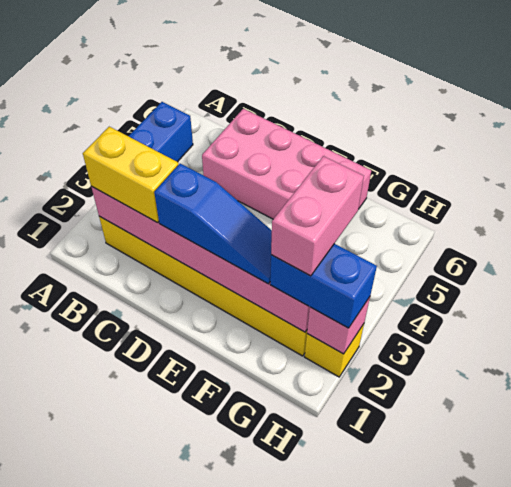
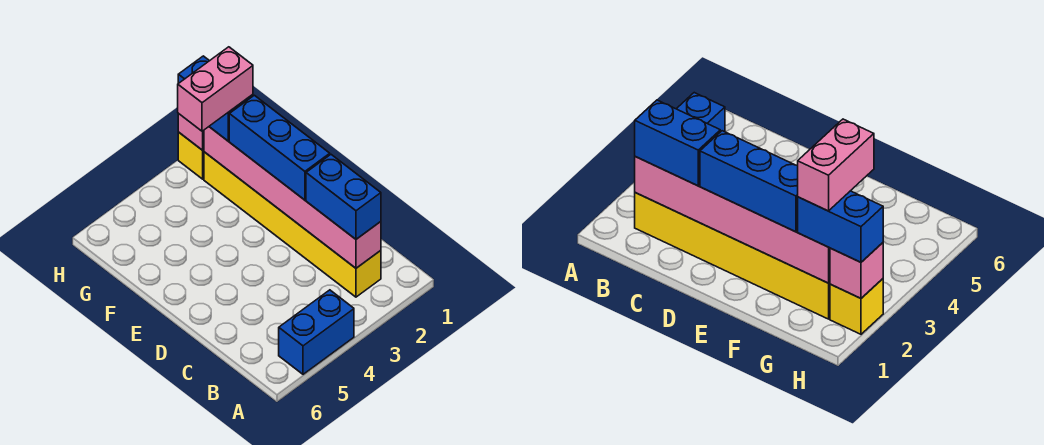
yellow 1x2 brick [83,127,179,223] -> blue 1x2 brick [306,155,381,239]
pink 2x4 brick [202,109,371,219] -> none
blue 1x3 slope [154,164,272,284] -> blue 1x3 brick [229,95,330,200]

